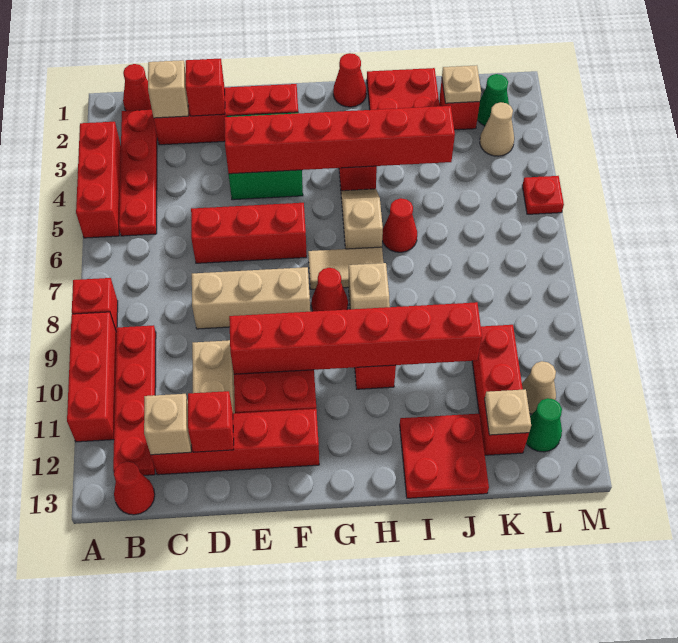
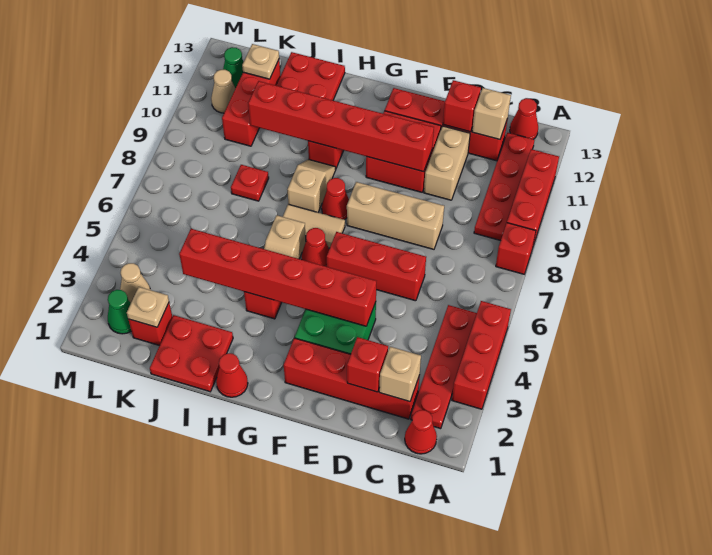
red 1x1 cone [382,198,417,252] -> red 1x1 cone moved to [301,228,329,267]
red 1x1 plate [522,176,564,214] -> red 1x1 plate moved to [231,165,269,201]

